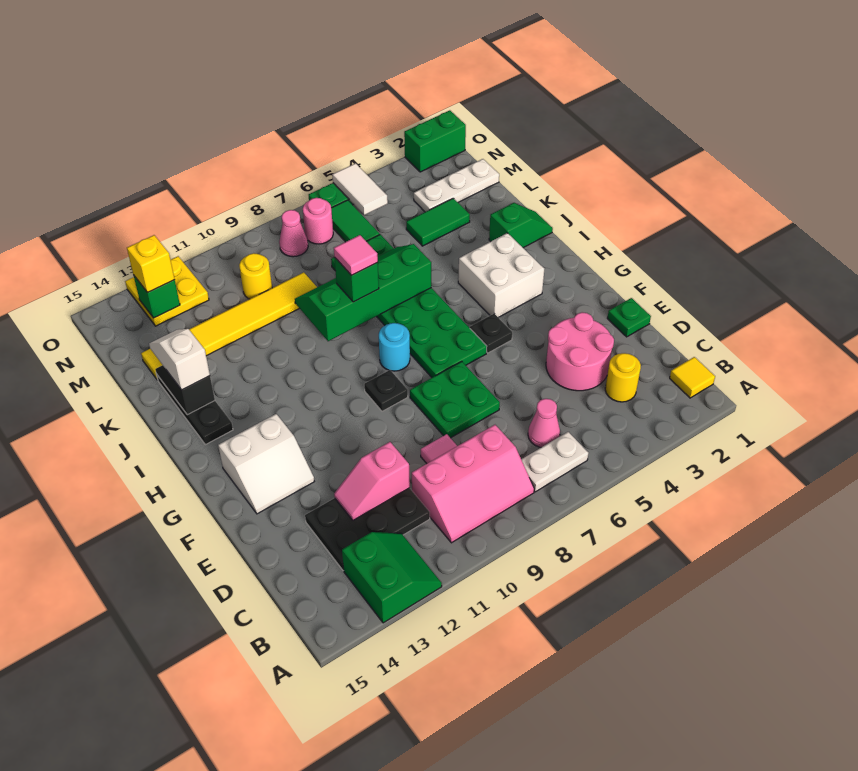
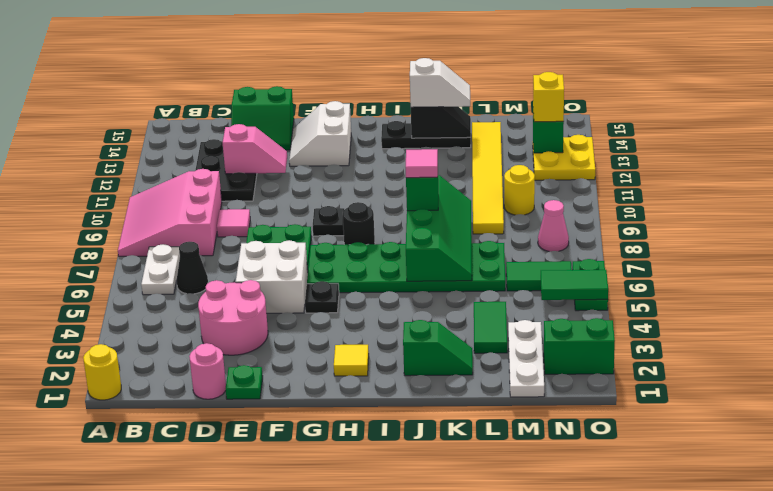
green 2x2 slope [342,532,442,623] -> green 2x2 slope moved to [231,86,294,150]
yellow 1x1 tile [670,357,715,398] -> yellow 1x1 tile moved to [334,345,369,376]
pink 2x3 slope [412,425,534,543] -> pink 3x3 slope [118,169,222,256]
yellow 1x1 round brick [605,353,641,402] -> yellow 1x1 round brick moved to [83,344,121,400]
pink 1x1 cone [528,399,560,447] -> black 1x1 cone [177,242,208,294]
pink 1x2 slope [334,442,410,520] -> pink 1x2 slope turned to [222,124,287,174]
white 2x2 brick [458,233,544,317] -> white 2x2 brick moved to [236,240,308,313]
cyan 1x1 round brick [379,323,410,371] -> black 1x1 round brick [343,202,375,245]
green 1x2 slope [489,203,553,248] -> green 1x2 slope turned to [403,320,473,376]
white 1x2 tile [332,163,388,215] -> green 1x2 tile [541,270,608,300]
pink 1x1 round brick [303,198,333,244] -> pink 1x1 round brick moved to [189,343,226,399]
green 1x2 brick [404,110,466,172] -> green 1x2 brick turned to [544,318,615,374]

